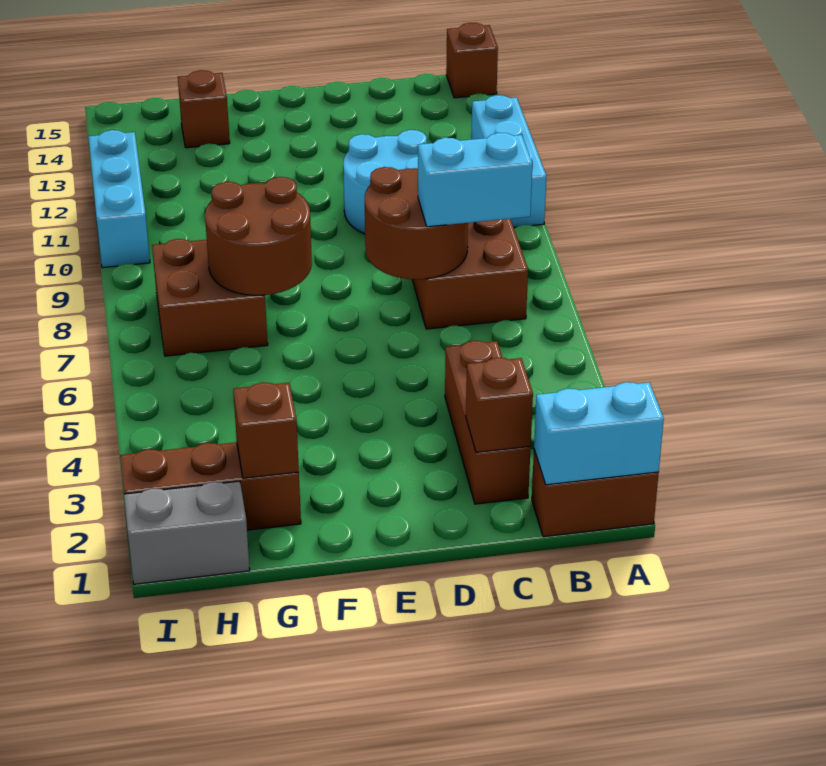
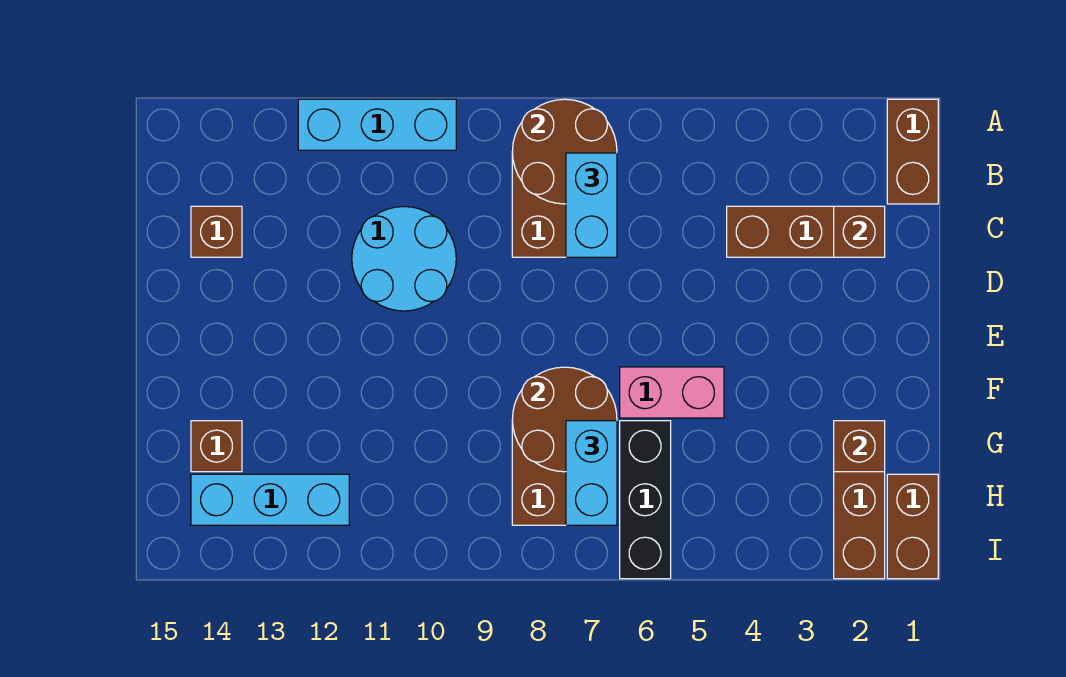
cyan 1x2 brick [534,382,664,485] -> cyan 1x2 brick moved to [566,421,617,525]
brown 1x1 brick [446,23,498,98] -> brown 1x1 brick moved to [191,206,242,257]
brown 2x2 round brick [365,167,468,279] -> brown 2x2 round brick moved to [512,99,617,204]
none -> pink 1x2 brick [620,367,724,418]
none -> black 1x3 brick [620,421,671,579]
grey 1x2 brick [124,481,250,584] -> brown 1x2 brick [887,474,938,579]
cyan 1x3 brick [88,130,150,268] -> cyan 1x3 brick moved to [191,474,349,525]

